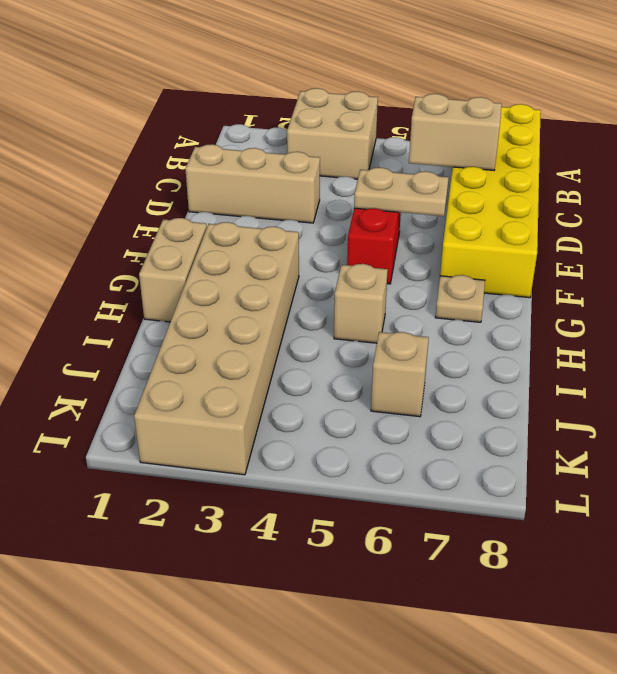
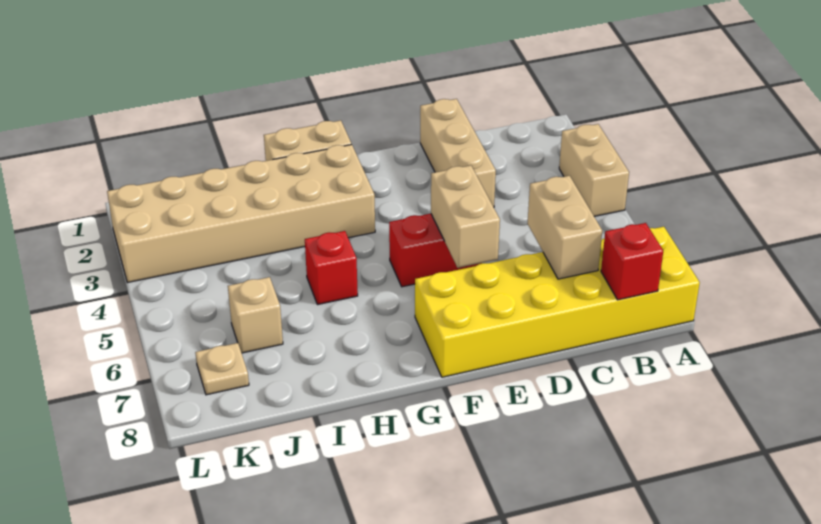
tan 2x2 brick [287,88,378,179] -> tan 1x2 brick [559,124,629,216]
none -> red 1x1 brick [601,223,663,300]
tan 1x2 plate [354,167,449,216] -> tan 1x2 brick [431,166,500,268]
tan 1x1 plate [435,275,485,322] -> tan 1x1 plate moved to [195,343,249,395]
tan 1x1 brick [334,264,388,343] -> red 1x1 brick [305,231,358,305]

